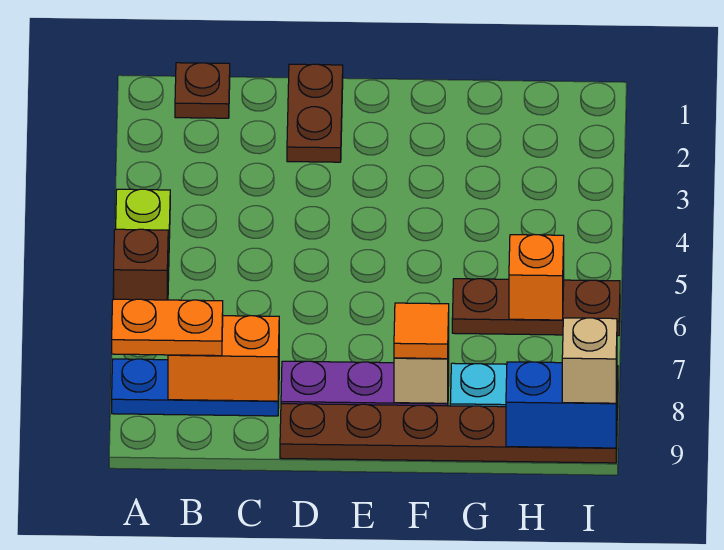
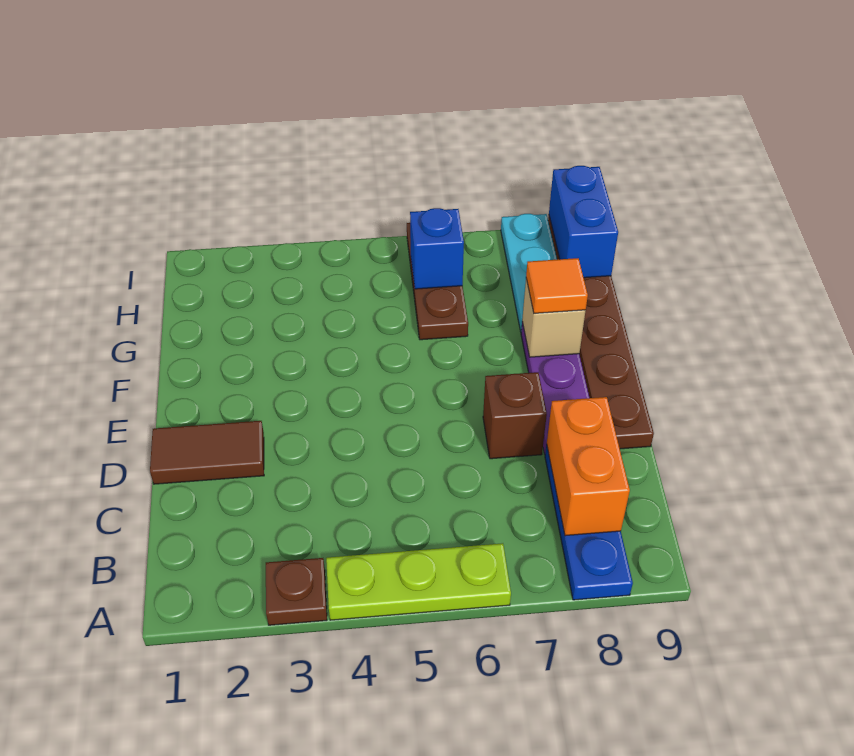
brown 1x1 brick [114,229,168,300] -> brown 1x1 brick moved to [483,372,547,459]
orange 1x2 plate [112,299,223,356] -> none
brown 1x1 plate [175,63,230,118] -> brown 1x1 plate moved to [266,558,327,625]
brown 1x2 plate [287,64,343,162] -> brown 1x2 tile [150,421,264,484]
orange 1x1 brick [509,235,564,320] -> blue 1x1 brick [410,208,464,289]
tan 1x1 brick [562,318,617,403] -> none

